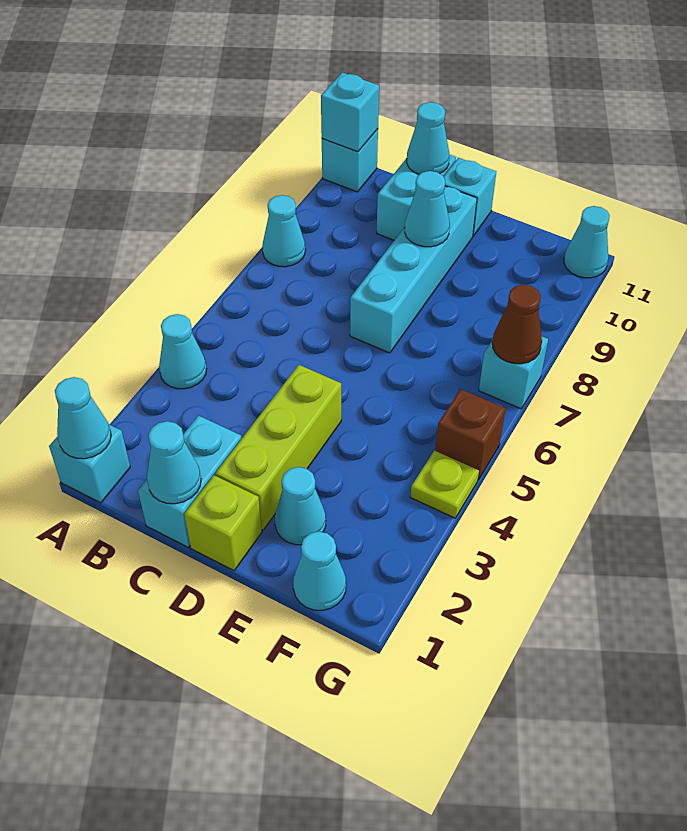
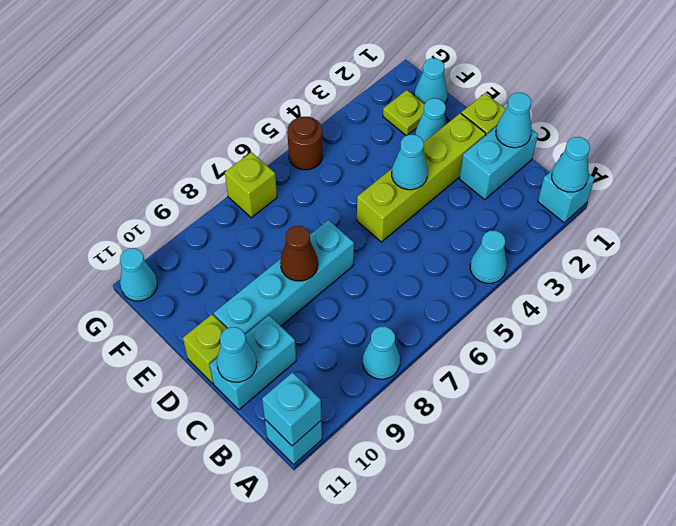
lime 1x3 brick [215,365,341,530] -> lime 1x4 brick [357,113,486,242]
cyan 1x1 cone [405,171,450,247] -> cyan 1x1 cone moved to [392,135,428,190]
cyan 1x1 brick [443,158,496,236] -> lime 1x1 brick [183,314,227,383]
lime 1x1 plate [410,451,479,518] -> lime 1x1 plate moved to [383,90,424,136]
brown 1x1 brick [435,389,506,480] -> brown 1x1 round brick [287,117,323,170]
cyan 1x1 brick [479,336,548,409] -> lime 1x1 brick [225,152,277,218]
brown 1x1 cone [492,285,542,364] -> brown 1x1 cone moved to [280,226,318,281]

